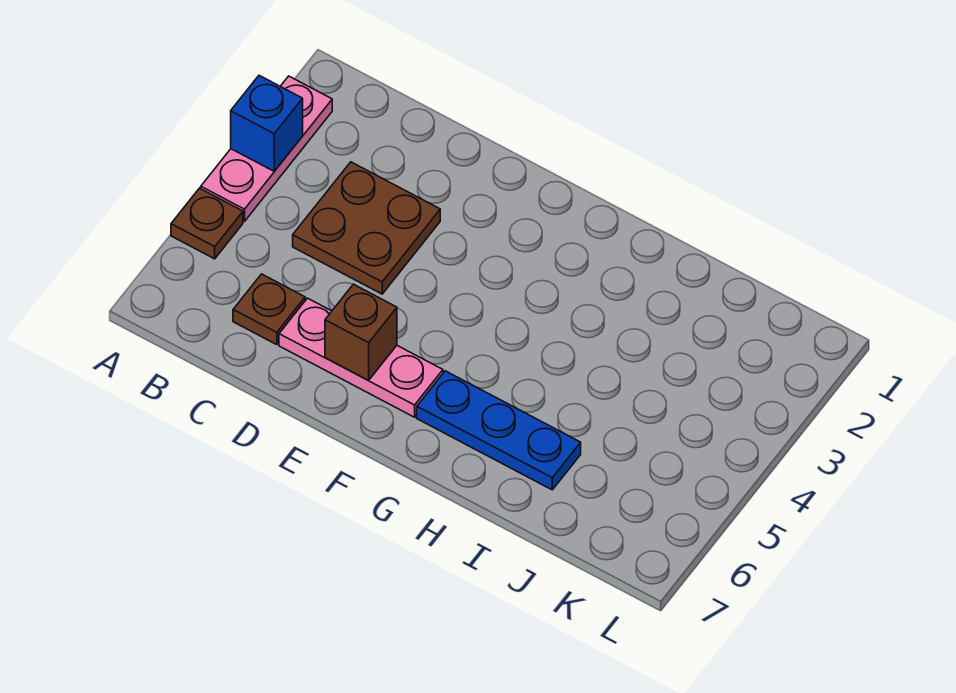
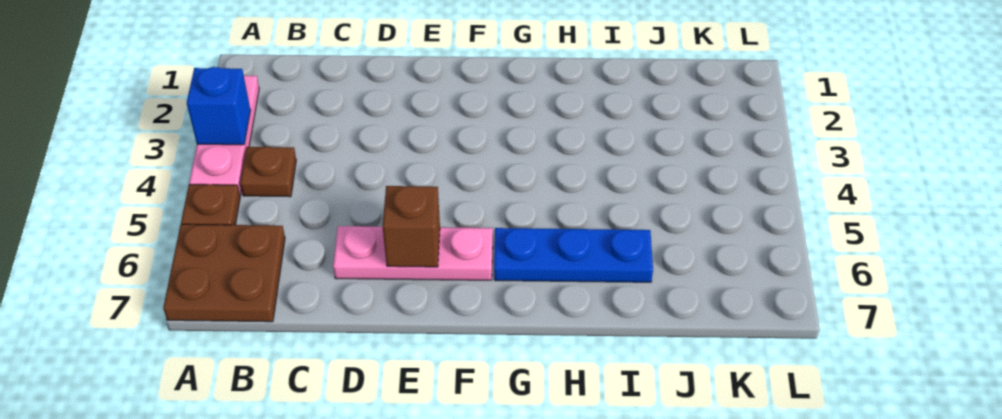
brown 2x2 plate [293,162,440,294] -> brown 2x2 plate moved to [163,224,285,322]
brown 1x1 plate [233,274,305,345] -> brown 1x1 plate moved to [240,147,296,197]

